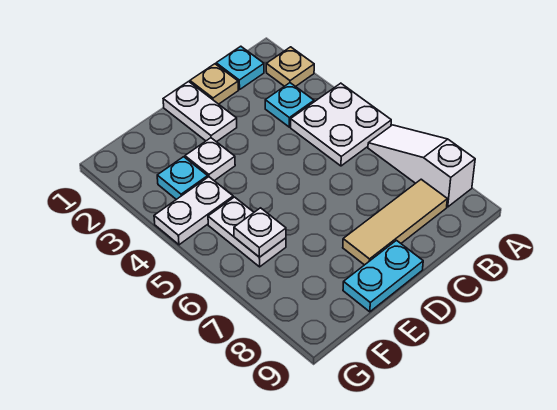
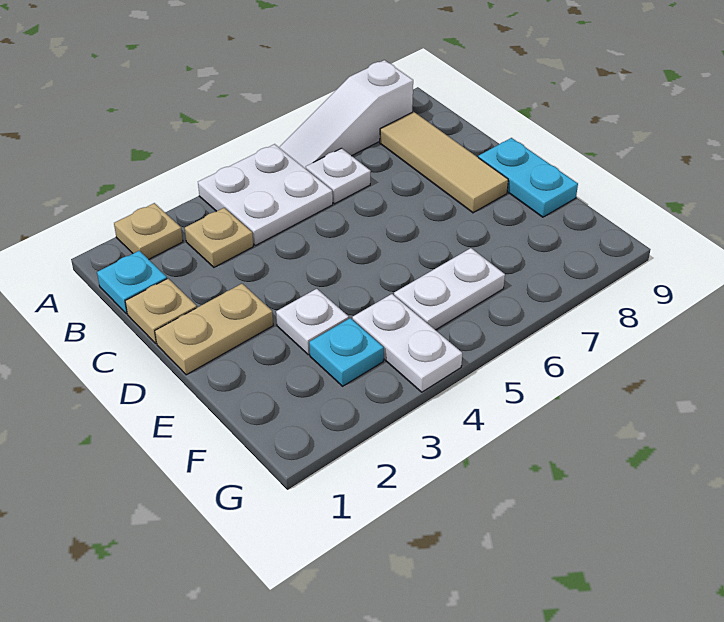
cyan 1x1 plate [265,83,314,127] -> tan 1x1 plate [185,208,253,267]
white 1x2 plate [163,81,237,142] -> tan 1x2 plate [155,284,273,375]
white 1x1 plate [234,208,286,257] -> white 1x1 plate moved to [306,148,371,204]

